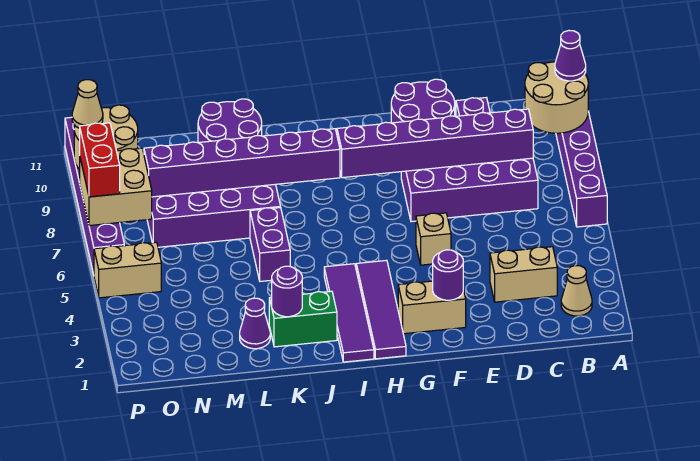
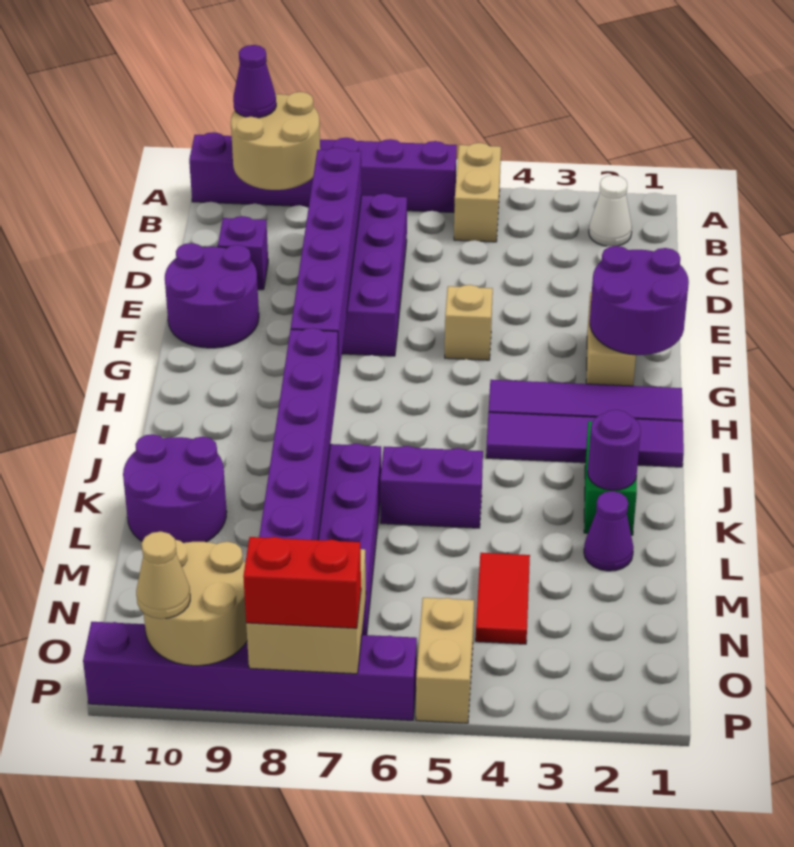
tan 1x1 cone [561,265,592,316] -> white 1x1 cone [589,175,632,246]
tan 1x2 brick [490,247,557,302] -> tan 1x2 brick moved to [454,143,501,242]
purple 1x1 round brick [433,250,463,300] -> purple 2x2 round brick [590,246,689,355]
none -> red 1x2 tile [476,553,530,644]

